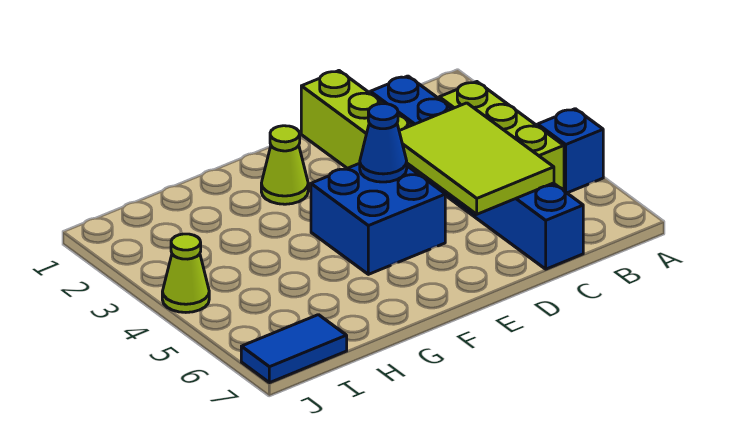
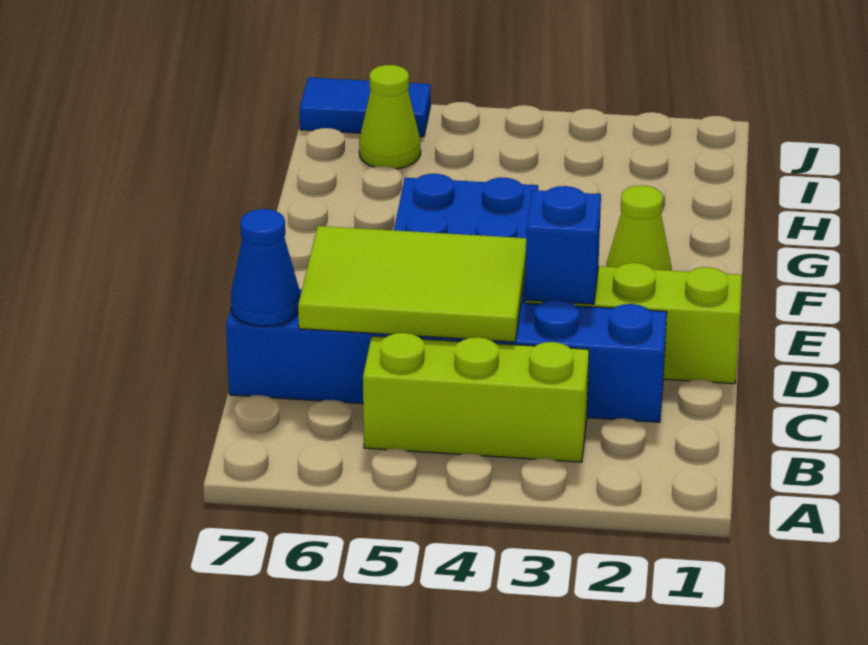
blue 1x1 brick [538,109,603,193] -> blue 1x1 brick moved to [525,186,601,304]
blue 1x1 cone [360,104,407,182] -> blue 1x1 cone moved to [231,209,300,326]
blue 1x2 tile [241,315,347,383] -> blue 1x2 tile turned to [299,77,431,137]
lime 1x1 cone [162,234,209,312] -> lime 1x1 cone moved to [359,65,421,169]

